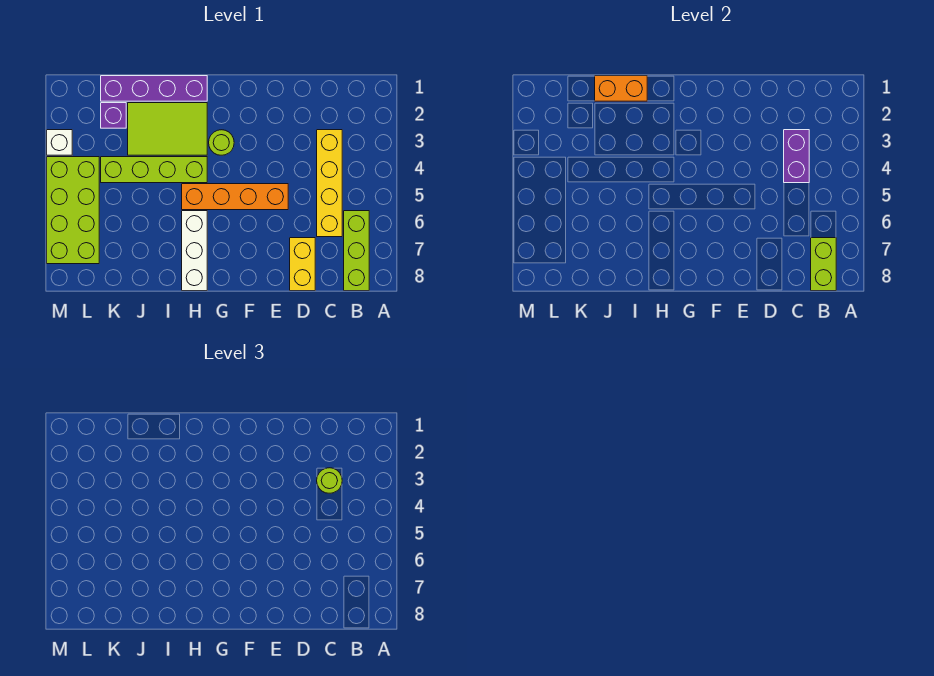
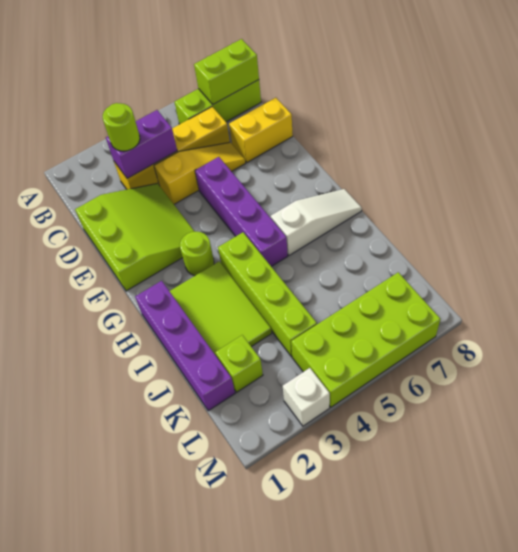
none -> lime 3x3 slope [75,183,195,291]
none -> yellow 1x3 slope [154,142,246,204]
orange 1x4 brick [182,184,288,210] -> purple 1x4 brick [195,157,288,267]
white 1x3 brick [182,211,207,291] -> white 1x3 slope [271,189,362,255]
orange 1x2 brick [595,76,647,101] -> none
purple 1x1 brick [101,103,126,128] -> lime 1x1 brick [215,335,263,392]

